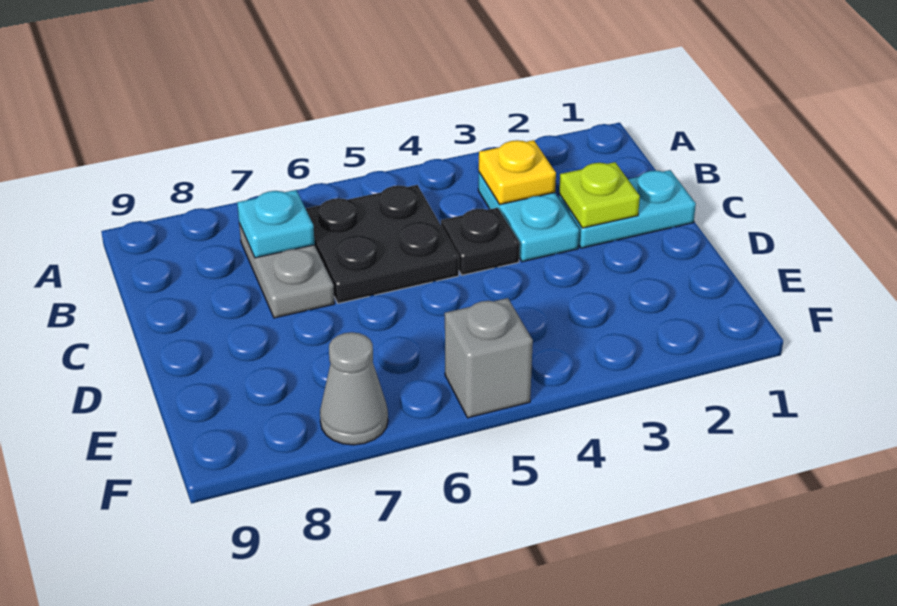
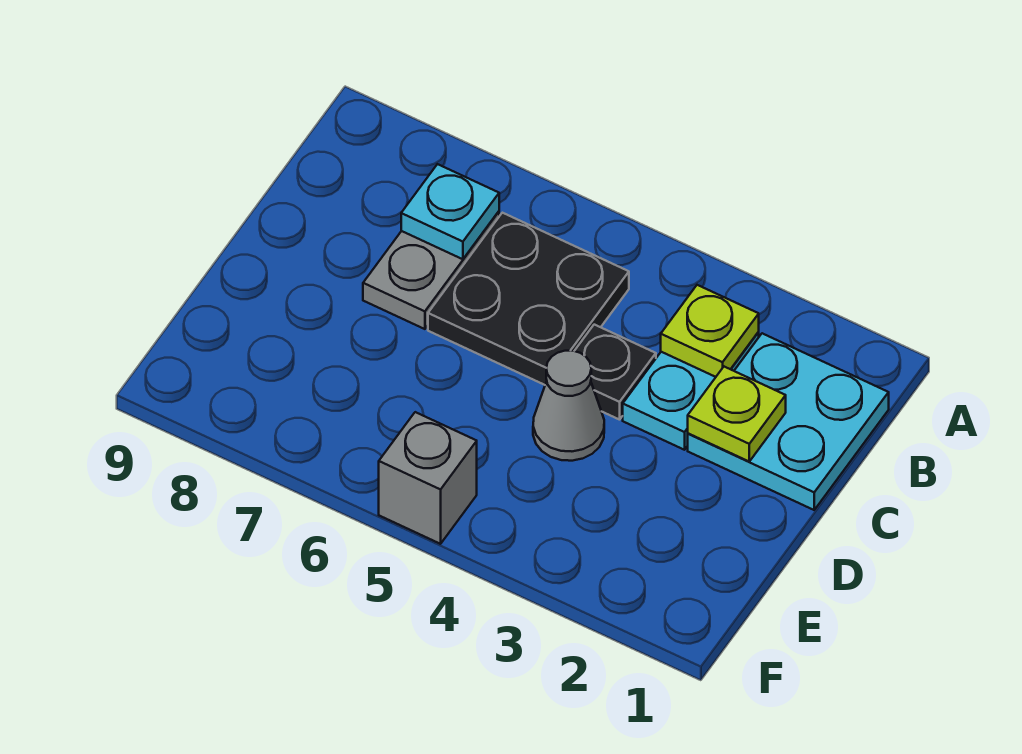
yellow 1x1 plate [479,140,556,204] -> lime 1x1 plate [661,285,759,377]
cyan 1x2 plate [559,170,696,248] -> cyan 2x2 plate [688,333,889,510]
grey 1x1 cone [320,332,388,445] -> grey 1x1 cone moved to [533,351,604,461]

